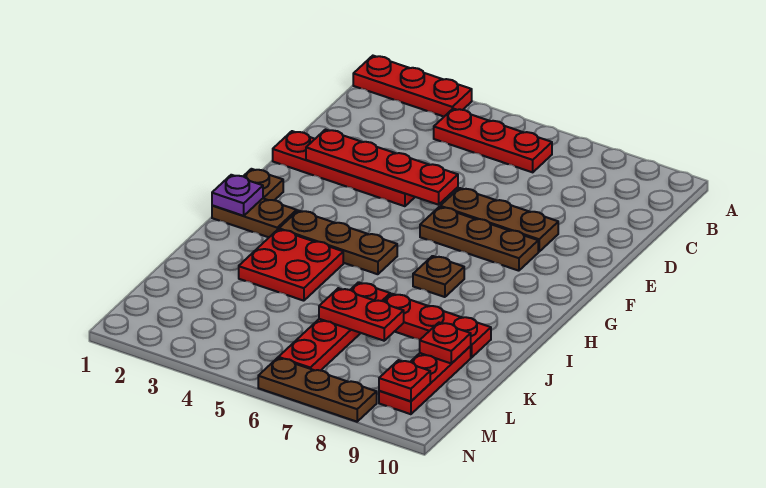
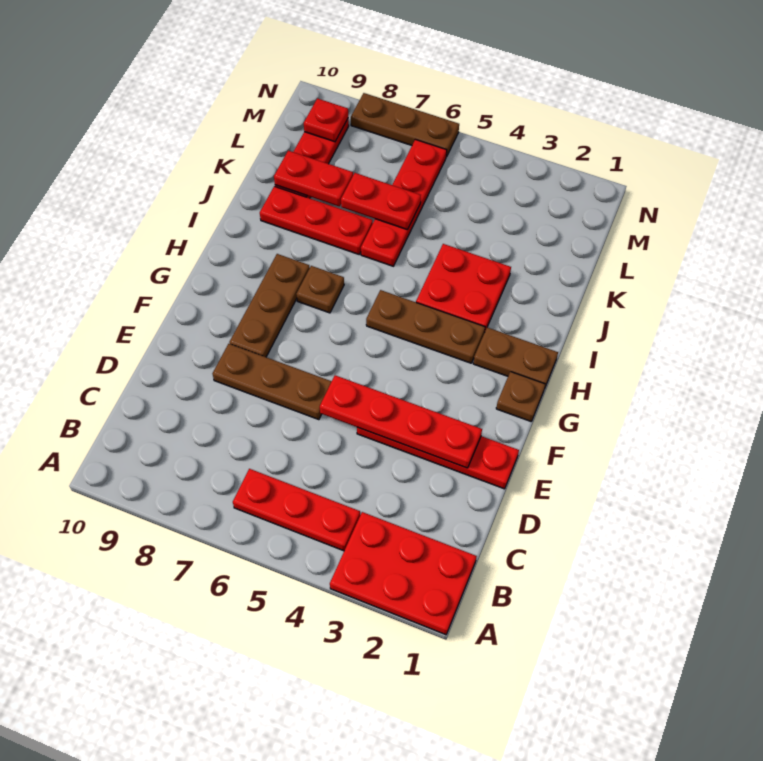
red 1x3 plate [353,56,472,117] -> red 2x3 plate [330,512,477,635]
brown 1x3 plate [420,207,538,271] -> brown 1x3 plate turned to [229,254,310,357]
purple 1x1 plate [212,175,263,216] -> none
red 1x1 plate [420,323,471,364] -> red 1x2 plate [274,151,353,207]

